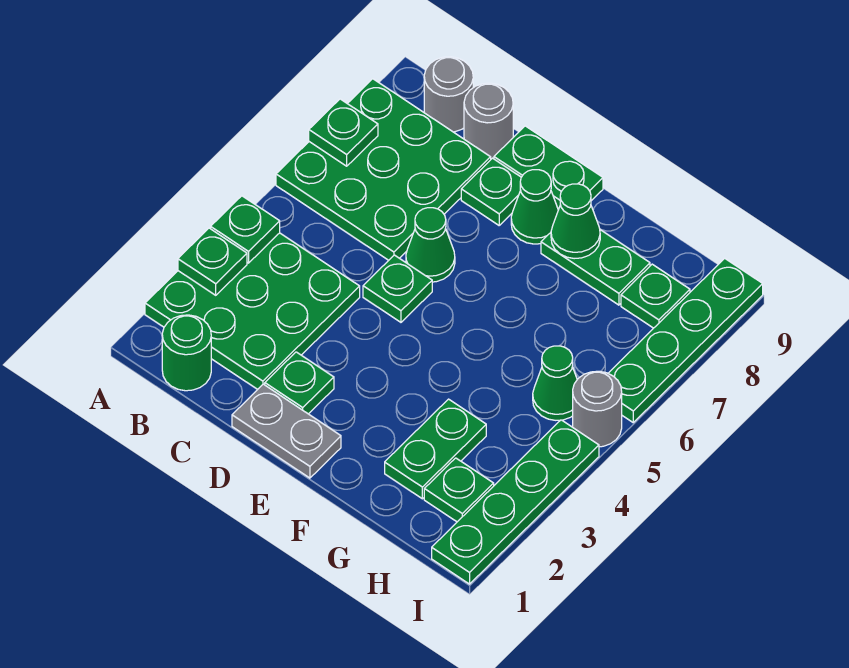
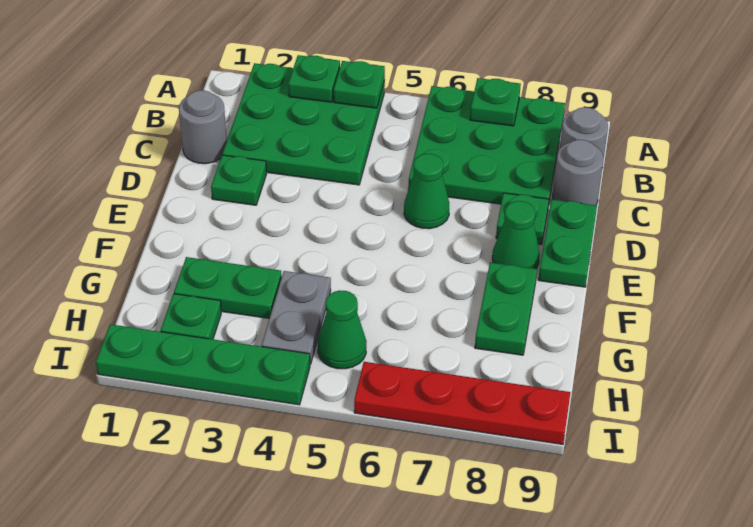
green 1x1 round brick [162,315,211,391] -> none
grey 1x2 plate [232,384,341,478] -> grey 1x2 plate moved to [262,271,331,364]
green 1x1 plate [363,255,432,322] -> none
green 1x1 cone [551,184,600,259] -> none
green 1x1 plate [621,264,690,328] -> none
grey 1x1 round brick [573,371,622,447] -> grey 1x1 round brick moved to [179,90,227,164]
green 1x4 plate [608,258,763,422] -> red 1x4 plate [354,362,571,444]

